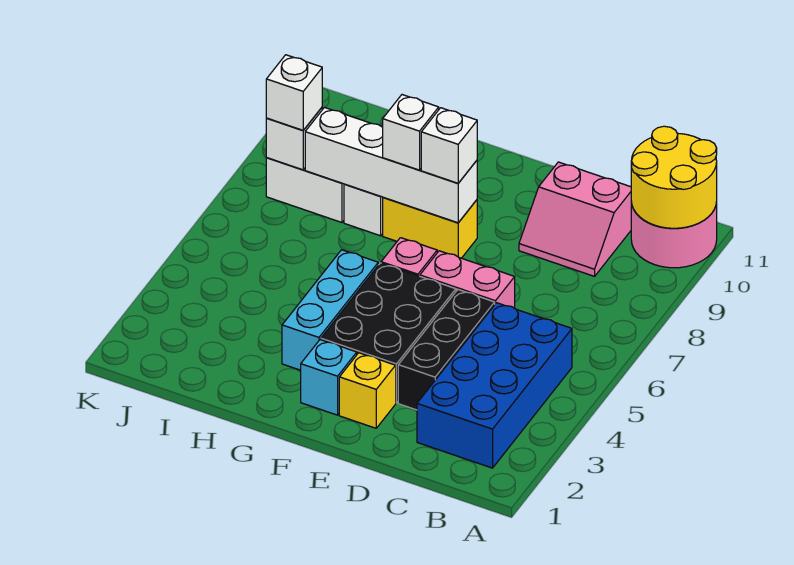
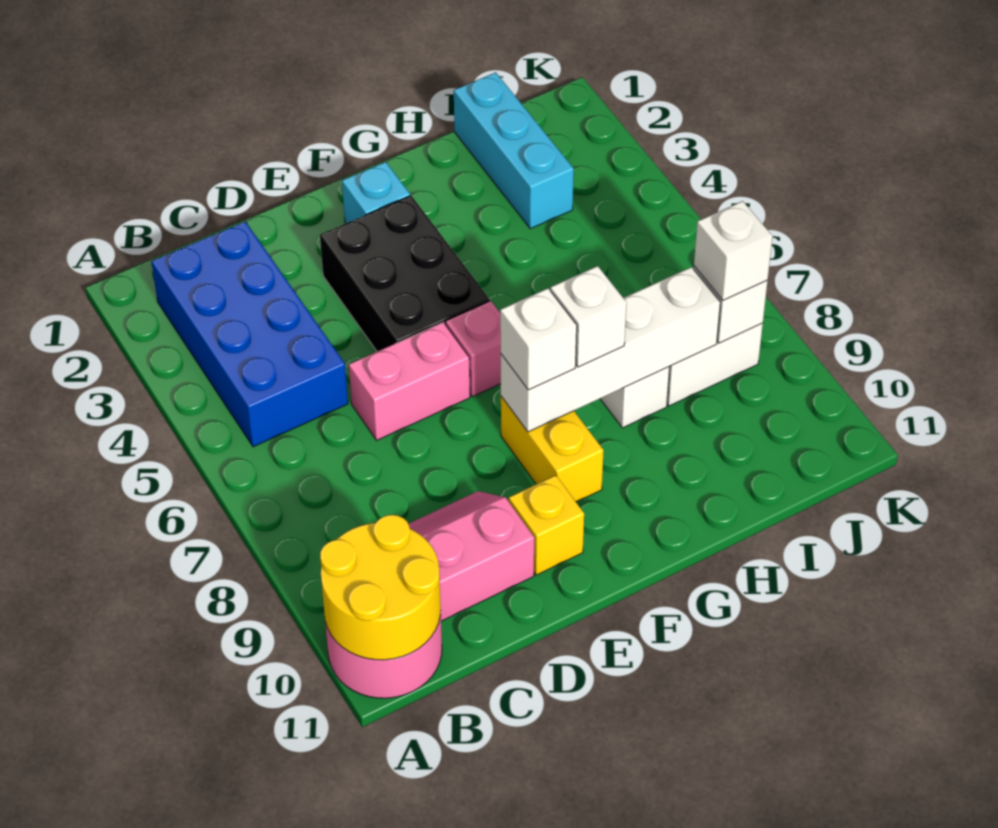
black 1x3 brick [398,290,495,410] -> none
yellow 1x1 brick [339,353,396,428] -> yellow 1x1 brick moved to [509,475,584,575]
yellow 1x2 brick [383,198,477,258] -> yellow 1x2 brick turned to [501,396,604,502]
cyan 1x3 brick [282,250,378,370] -> cyan 1x3 brick moved to [454,72,574,229]

